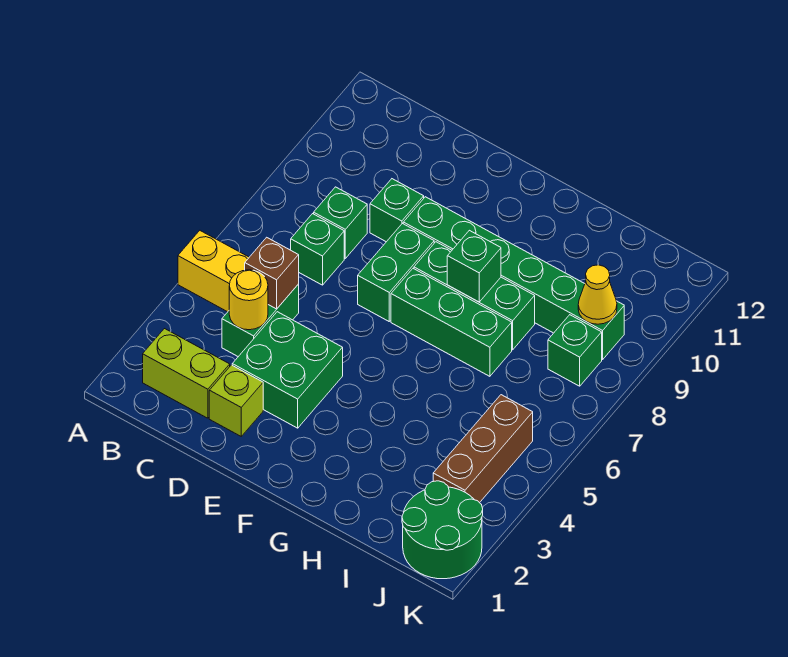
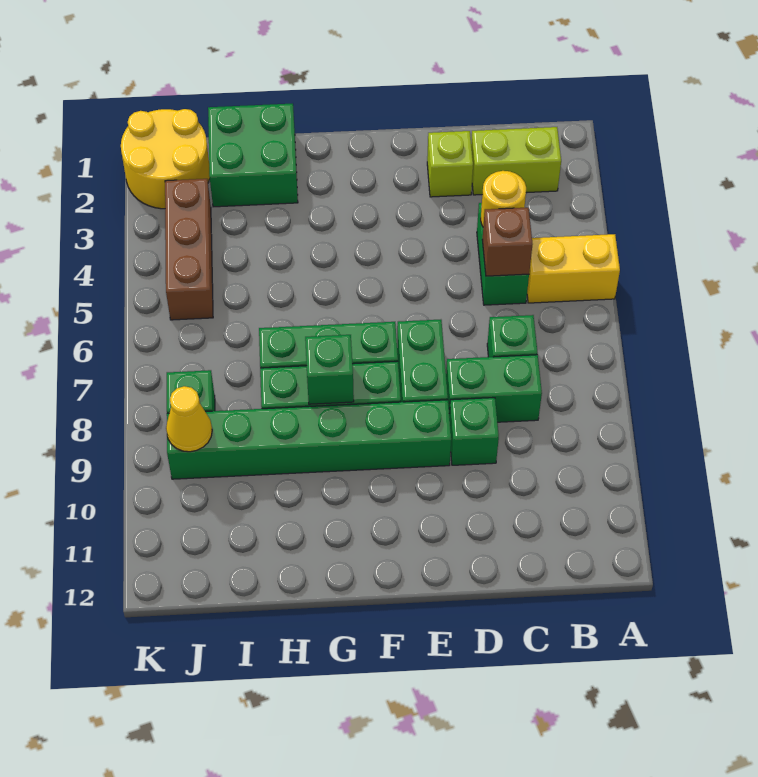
green 1x1 brick [314,187,367,258] -> green 1x2 brick [446,355,542,422]
green 2x2 brick [232,312,343,428] -> green 2x2 brick moved to [208,104,298,207]
green 2x2 round brick [402,481,483,579] -> yellow 2x2 round brick [121,109,210,209]

